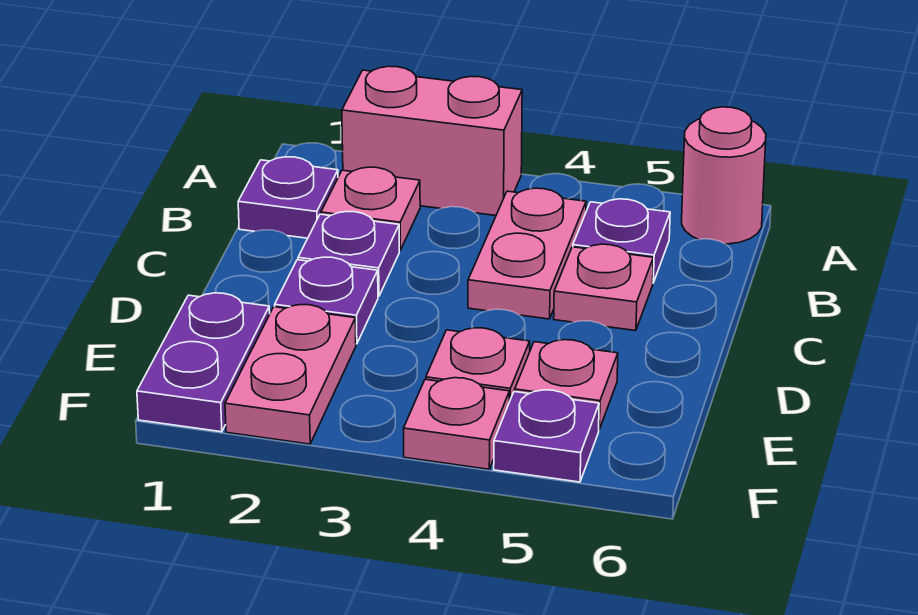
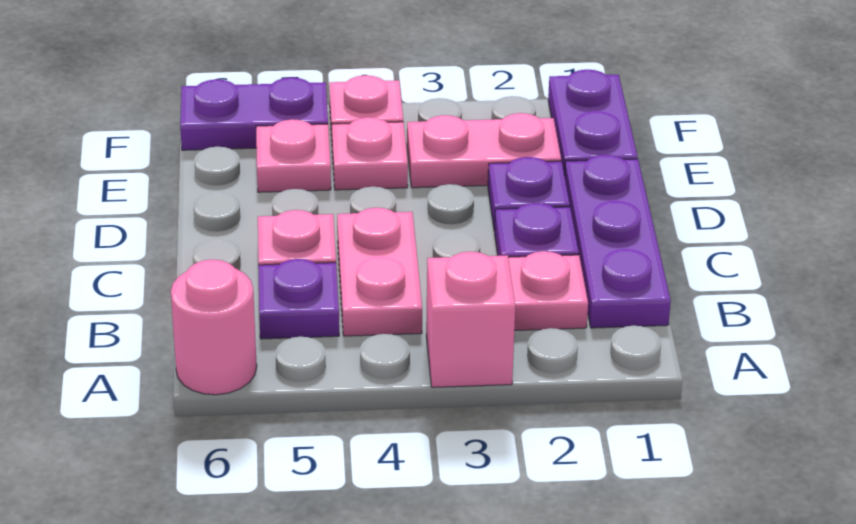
pink 1x2 brick [342,66,522,216] -> pink 1x1 brick [426,252,515,387]
purple 1x1 plate [238,157,338,238] -> purple 1x3 plate [565,155,671,328]
pink 1x2 plate [225,305,356,444] -> pink 1x2 plate turned to [407,113,561,188]
purple 1x1 plate [494,390,599,482] -> purple 1x2 plate [180,77,328,150]

